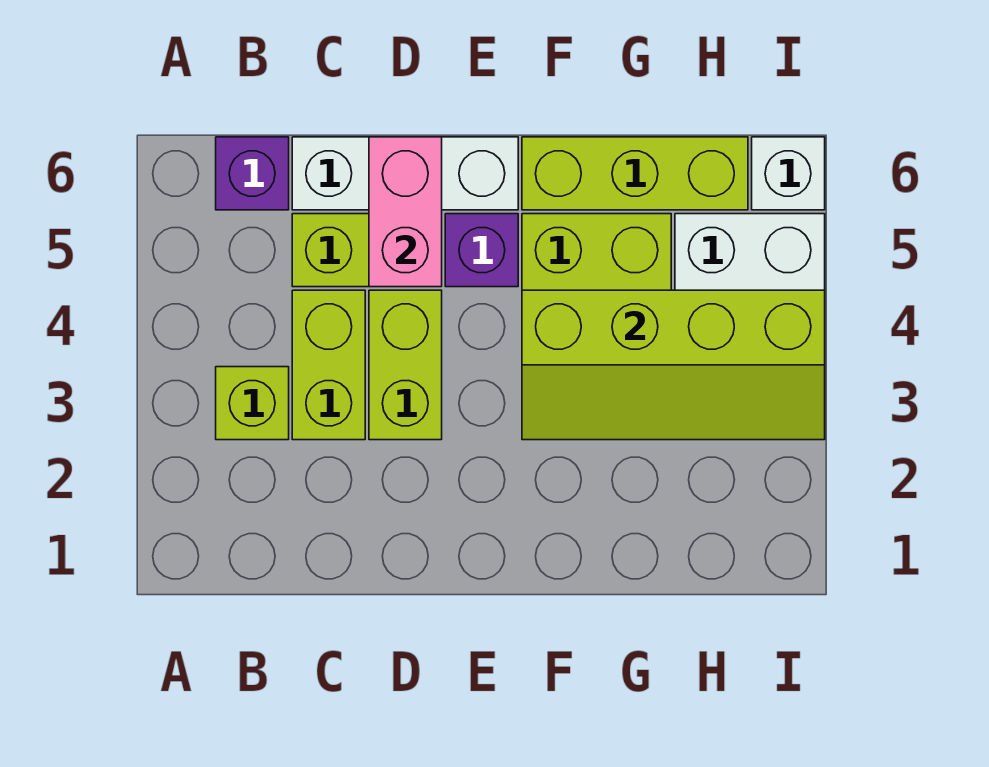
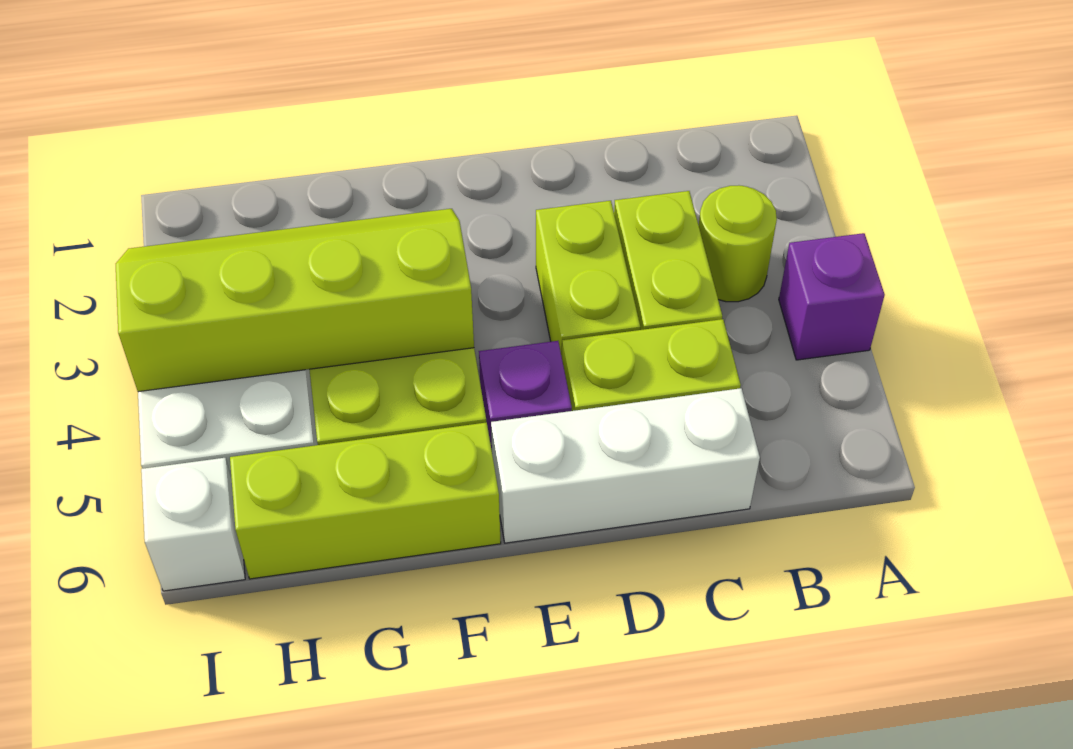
lime 1x1 brick [216,367,289,440] -> lime 1x1 round brick [699,185,777,302]
purple 1x1 brick [216,137,289,210] -> purple 1x1 brick moved to [779,233,885,360]
pink 1x2 brick [369,137,442,287] -> none

